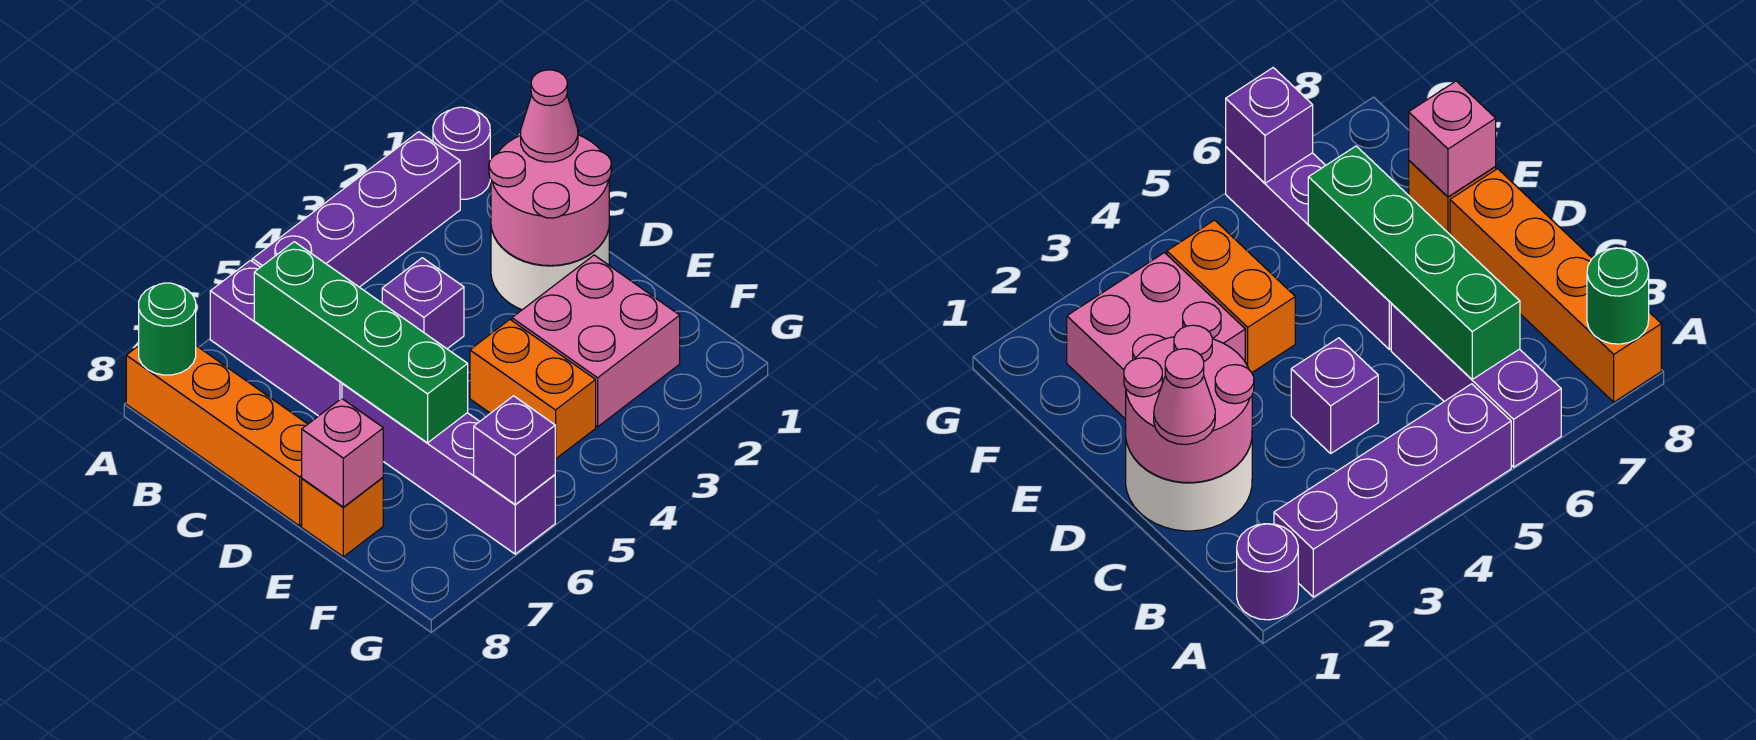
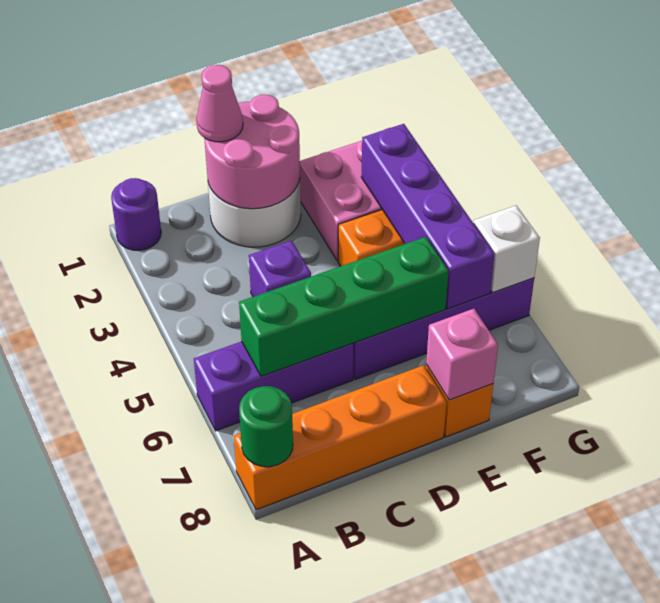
purple 1x4 brick [252,132,460,287] -> purple 1x4 brick moved to [361,124,495,309]
purple 1x1 brick [474,396,555,504] -> white 1x1 brick [474,205,540,293]

